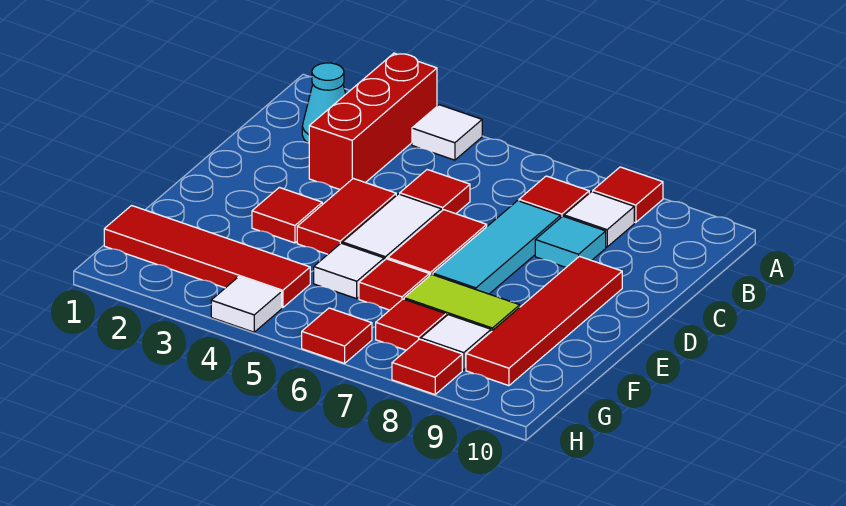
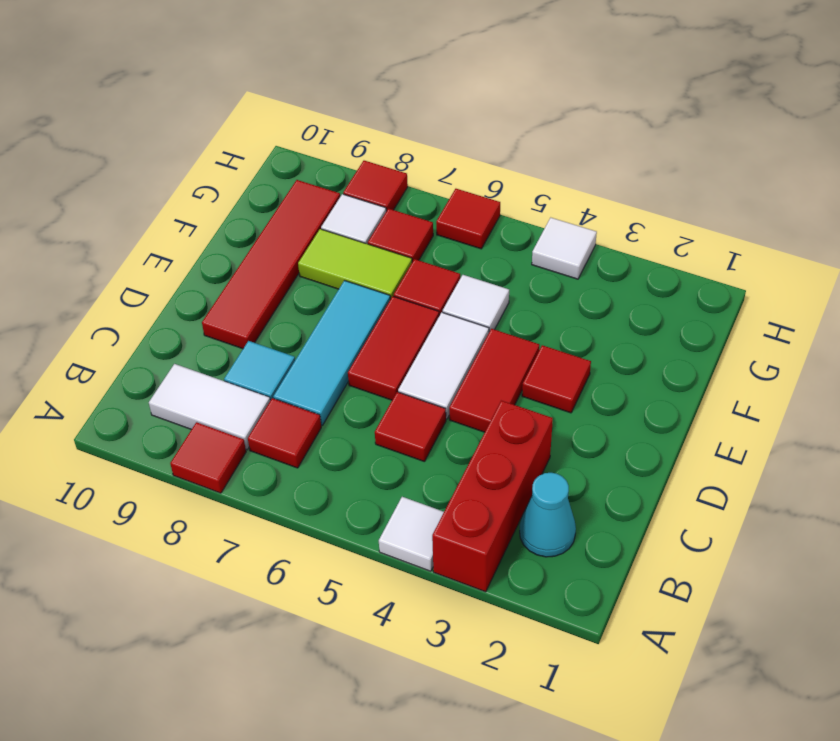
white 1x1 tile [564,192,634,247] -> white 1x2 tile [149,364,270,450]
red 1x4 tile [104,206,310,308] -> none

